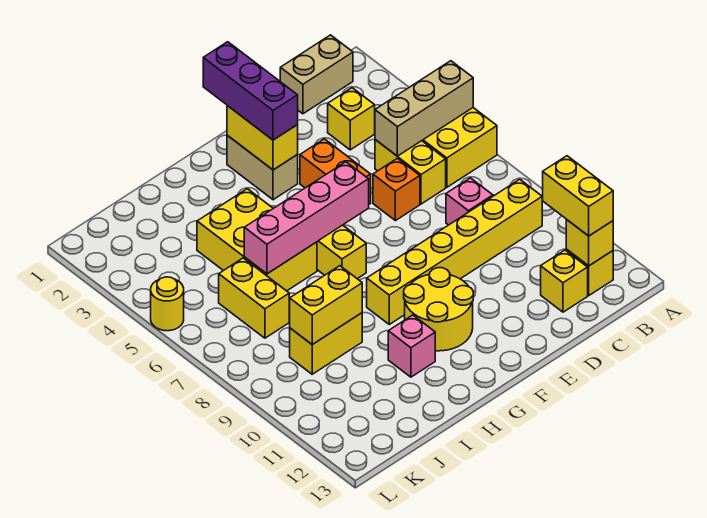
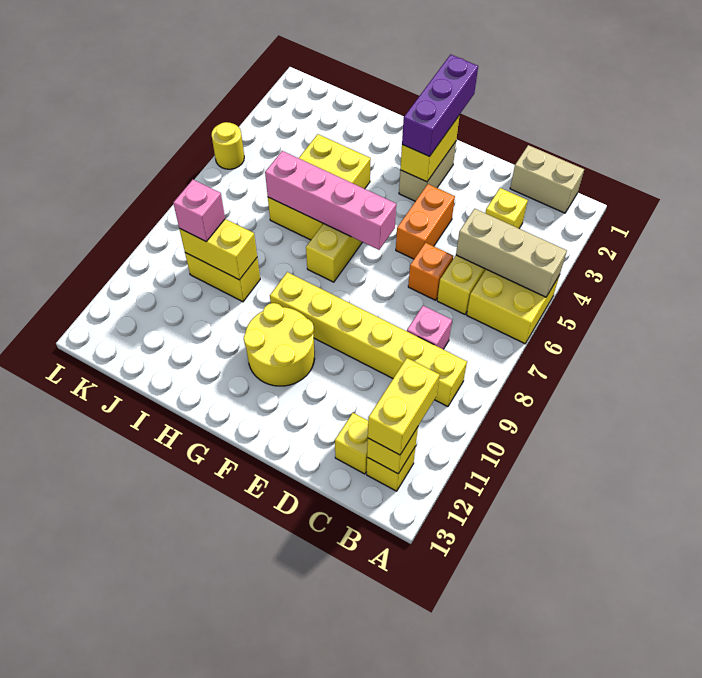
pink 1x1 brick [388,315,435,377] -> pink 1x1 brick moved to [173,180,225,242]
yellow 1x2 brick [219,258,289,338] -> none

